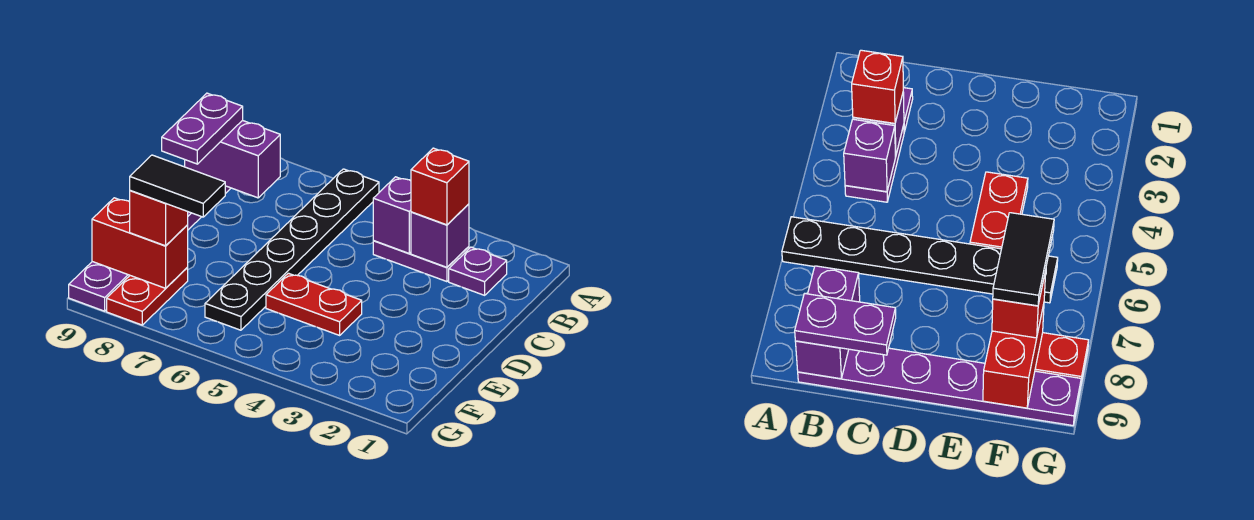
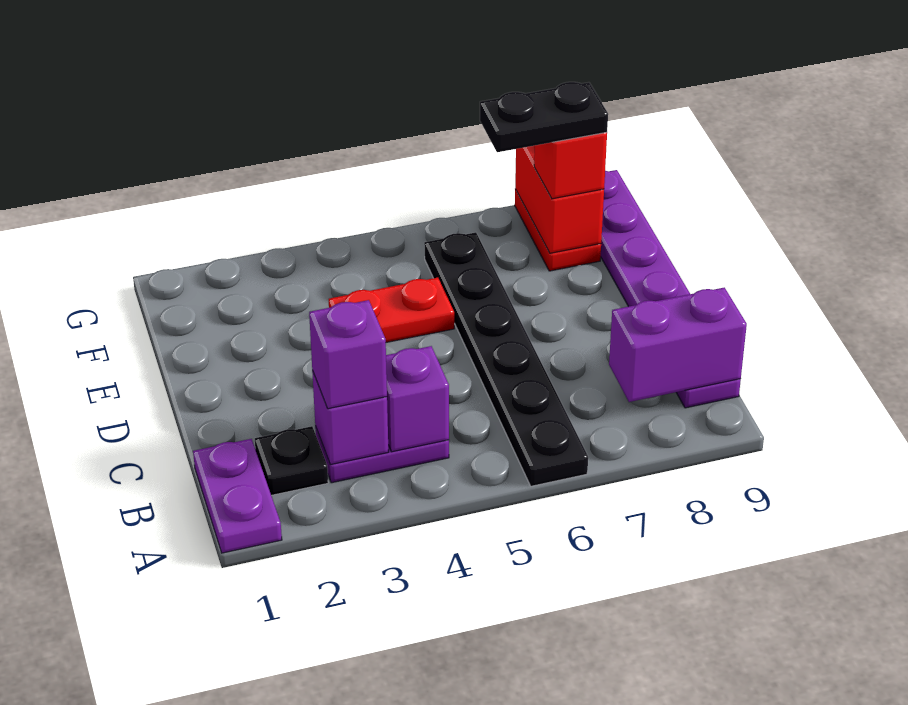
purple 1x1 plate [449,247,507,295] -> black 1x1 plate [255,426,328,495]
red 1x1 brick [411,148,469,225] -> purple 1x1 brick [309,300,387,409]
purple 1x2 plate [162,93,243,164] -> purple 1x2 plate moved to [193,439,282,553]
black 1x2 tile [130,155,225,217] -> black 1x2 plate [480,82,608,152]
red 1x2 brick [92,198,188,288] -> red 1x2 brick turned to [515,146,604,253]

